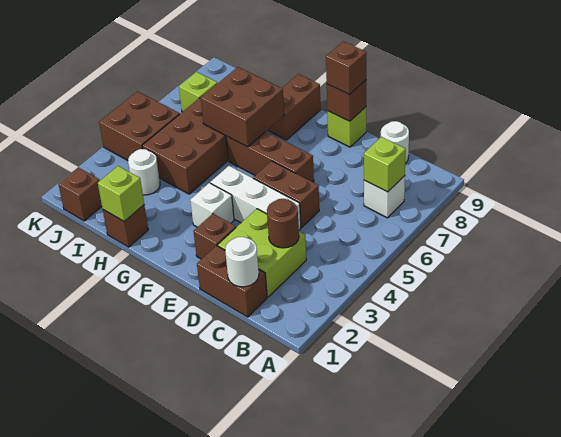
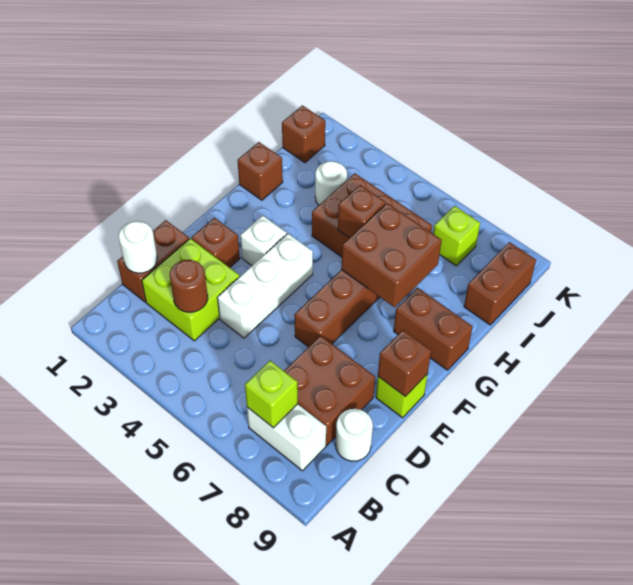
white 1x1 brick [364,176,405,218] -> white 1x2 brick [247,404,326,471]
brown 1x2 brick [253,161,319,227] -> brown 1x2 brick moved to [464,242,536,325]
brown 1x1 brick [326,41,366,95] -> brown 1x1 brick moved to [338,185,386,238]
lime 1x1 brick [98,166,144,221] -> none
brown 2x2 brick [99,91,180,160] -> brown 2x2 brick moved to [284,336,375,445]

